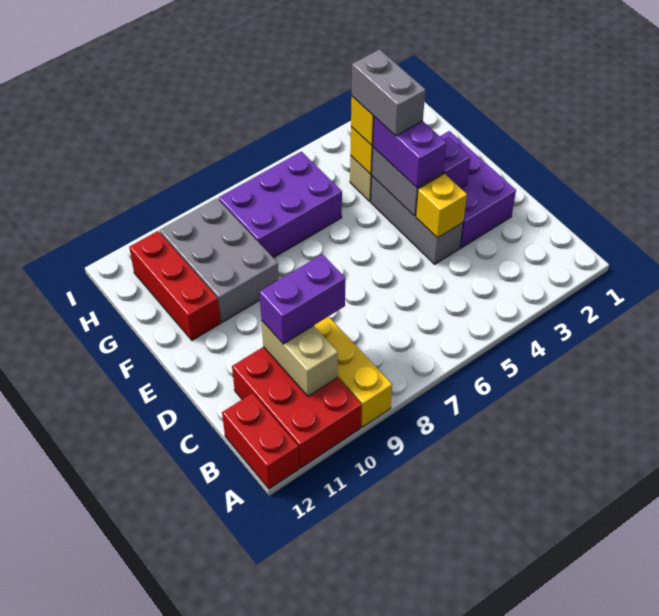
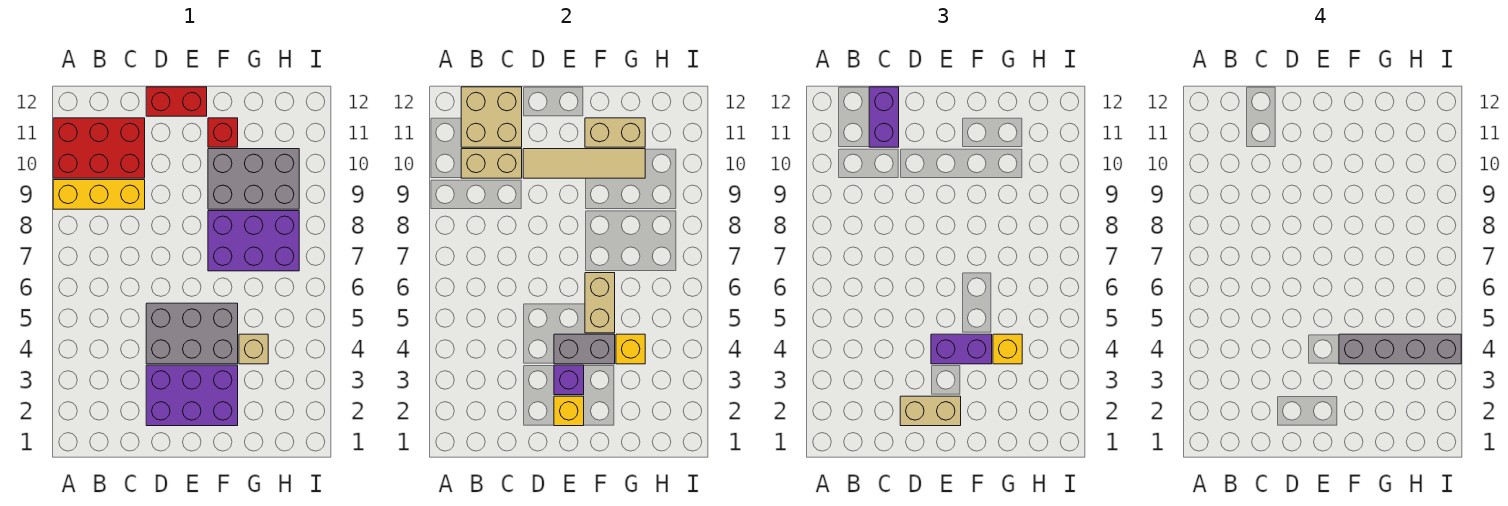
red 1x2 brick [222,393,299,489] -> red 1x2 brick moved to [146,87,207,116]
none -> tan 2x2 brick [461,87,522,147]
purple 1x2 brick [259,254,345,344] -> purple 1x2 brick moved to [869,87,899,147]
none -> tan 1x2 brick [900,396,961,426]
grey 1x3 brick [371,176,463,264] -> grey 2x3 brick [146,303,238,364]
yellow 1x1 brick [416,174,467,238] -> yellow 1x1 brick moved to [554,396,584,426]
none -> tan 1x4 tile [523,149,645,178]
grey 1x2 brick [352,49,425,136] -> grey 1x4 brick [1339,334,1461,364]
none -> tan 1x2 brick [585,273,615,333]
red 1x3 brick [129,231,221,340] -> red 1x1 brick [208,118,238,147]
none -> tan 1x2 brick [585,118,645,147]
purple 2x3 brick [219,152,342,258] -> purple 2x3 brick turned to [208,211,299,271]

